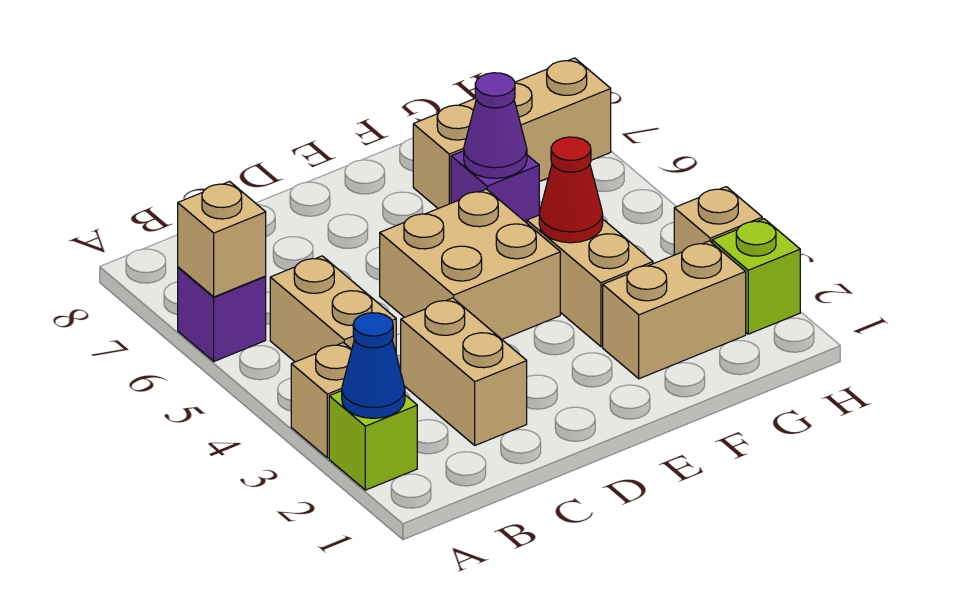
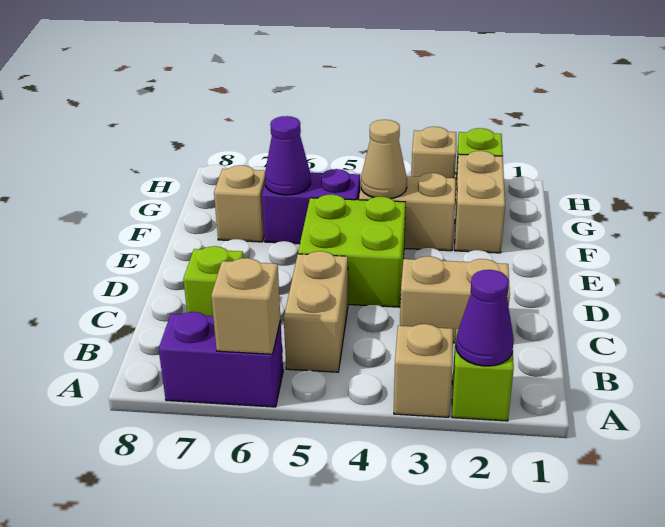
blue 1x1 cone [342,313,405,418] -> purple 1x1 cone [456,270,514,366]
purple 1x1 brick [178,267,266,361] -> purple 1x2 brick [159,312,283,407]
tan 1x2 brick [270,256,396,362] -> tan 1x2 brick turned to [284,251,348,372]
none -> lime 1x1 brick [183,246,243,316]
tan 2x2 brick [380,189,560,339] -> lime 2x2 brick [298,195,406,307]
red 1x1 cone [539,137,603,243] -> tan 1x1 cone [361,120,407,199]
purple 1x1 brick [451,151,539,223] -> purple 1x2 brick [262,169,360,244]
tan 1x3 brick [413,58,611,209] -> tan 1x1 brick [214,165,265,242]

